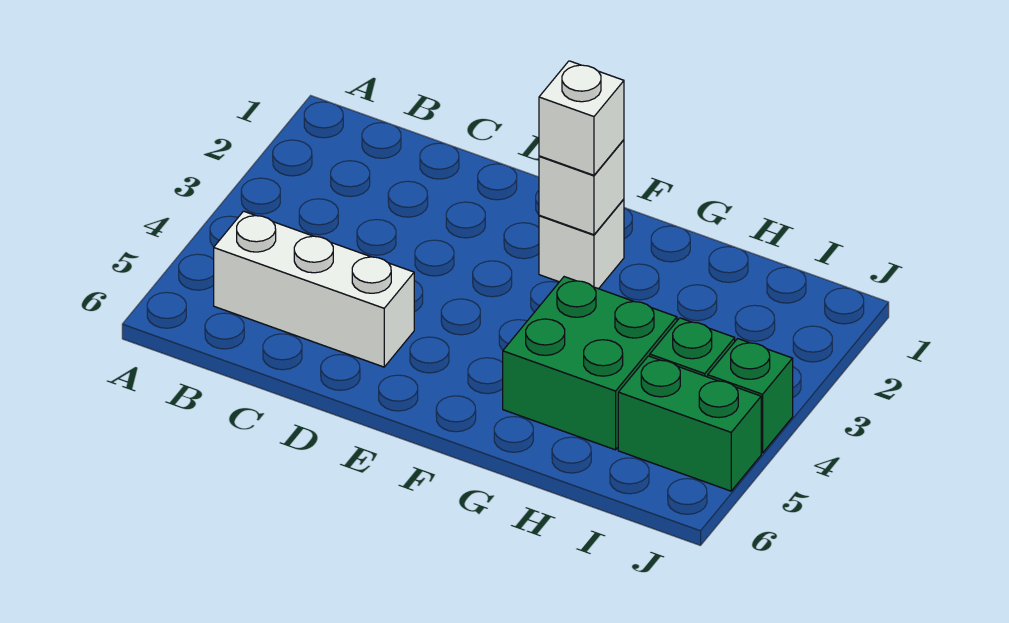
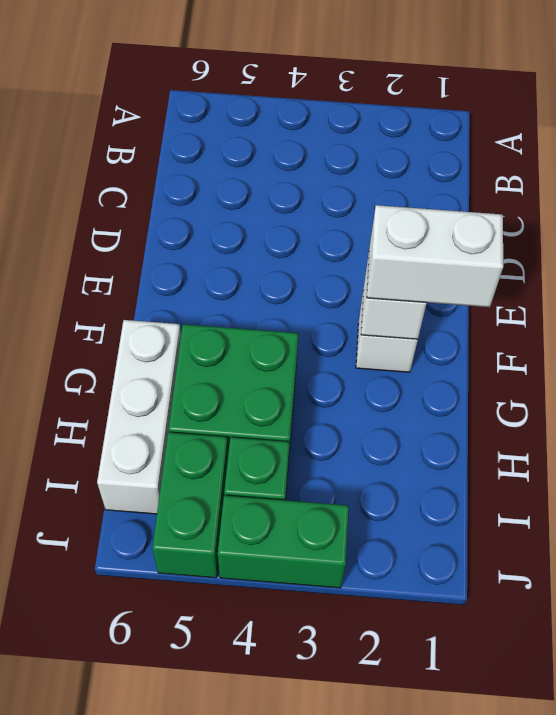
white 1x3 brick [214,211,414,367] -> white 1x3 brick moved to [97,320,181,514]
white 1x1 brick [539,61,624,175] -> white 1x2 brick [367,205,503,307]
green 1x1 brick [708,339,793,453] -> green 1x2 brick [218,496,349,588]

